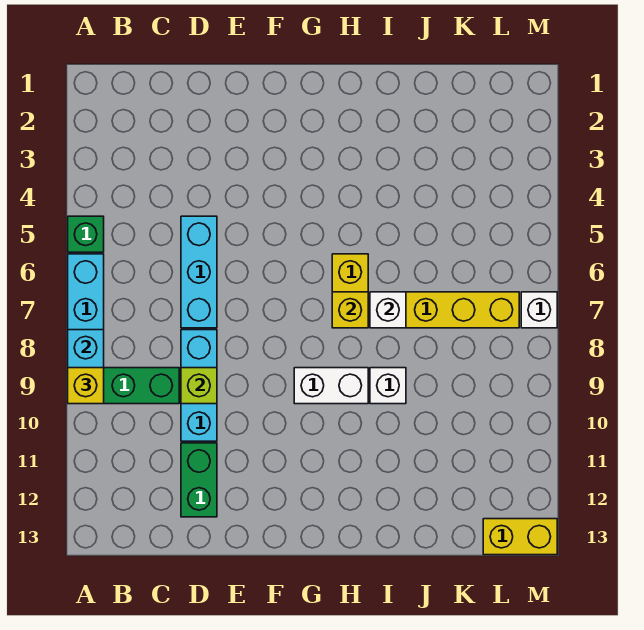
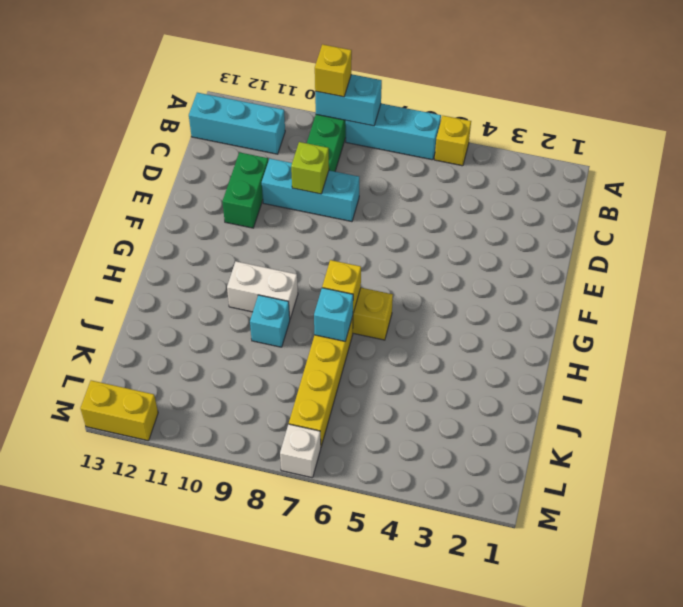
green 1x1 brick [68,216,104,252] -> yellow 1x1 brick [435,116,471,166]
cyan 1x3 brick [181,216,217,328] -> cyan 1x3 brick moved to [189,93,285,154]
green 1x2 brick [181,443,217,517] -> green 1x2 brick turned to [222,152,268,228]
white 1x2 brick [294,368,368,404] -> white 1x2 brick turned to [227,261,298,319]
white 1x1 brick [370,292,406,328] -> cyan 1x1 brick [314,288,353,341]
white 1x1 brick [370,368,406,404] -> cyan 1x1 brick [250,295,290,347]
yellow 1x2 brick [483,519,557,555] -> yellow 1x2 brick turned to [80,380,158,441]

